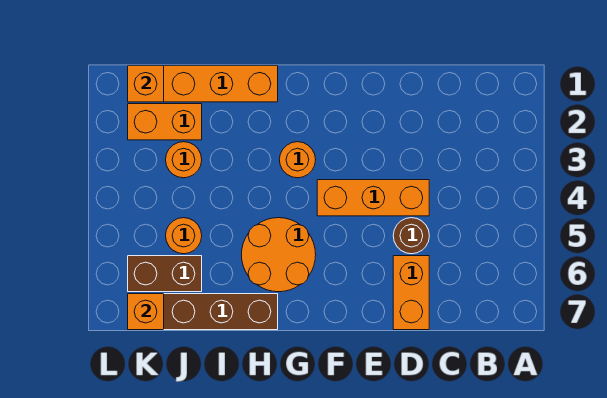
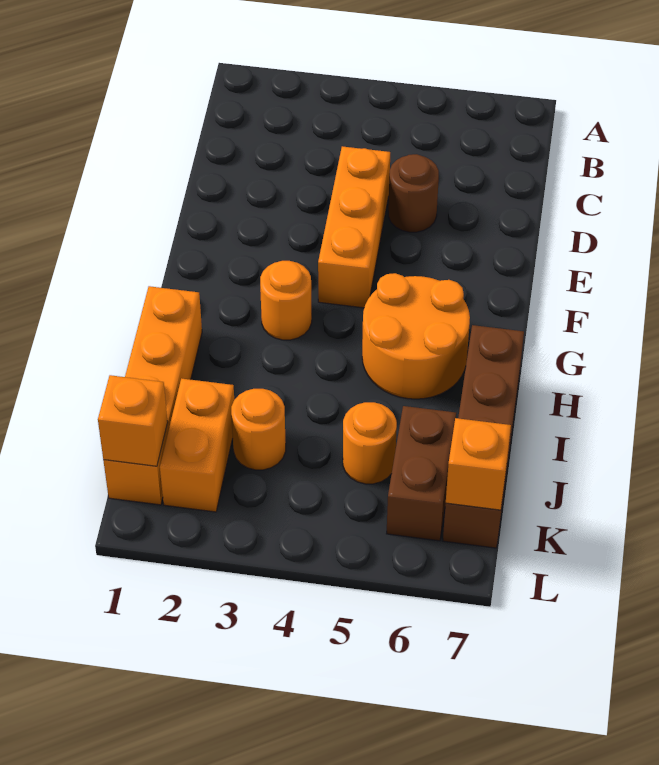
orange 1x2 brick [393,256,429,330] -> none

